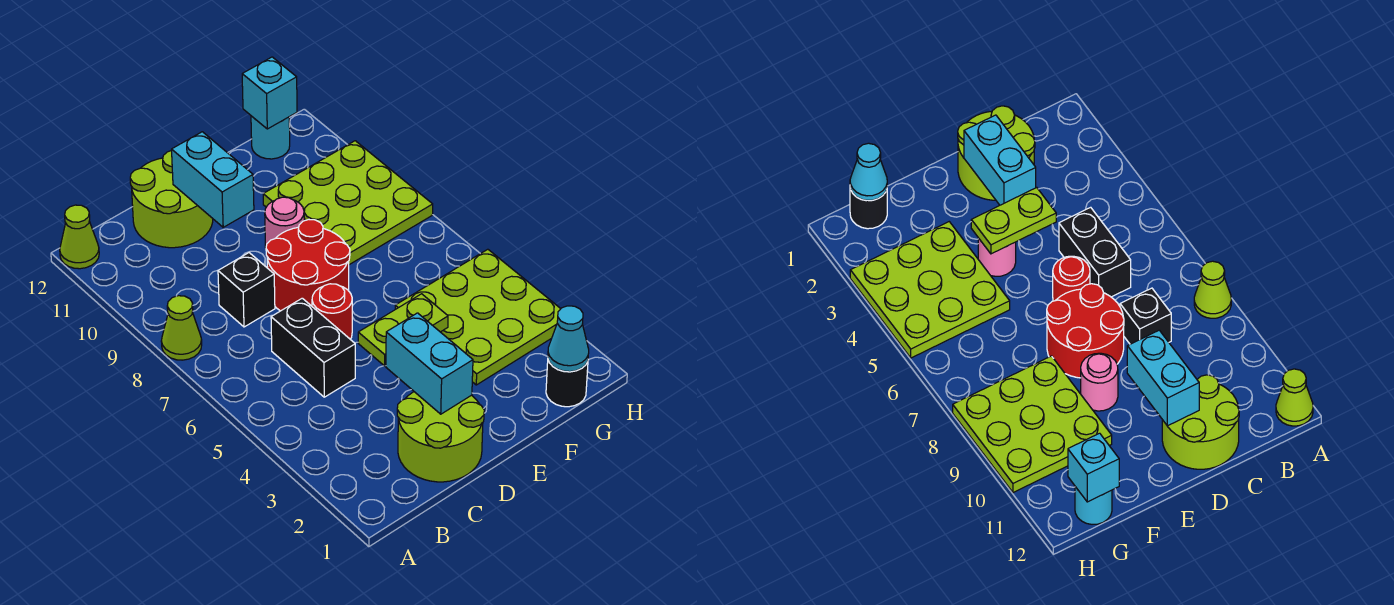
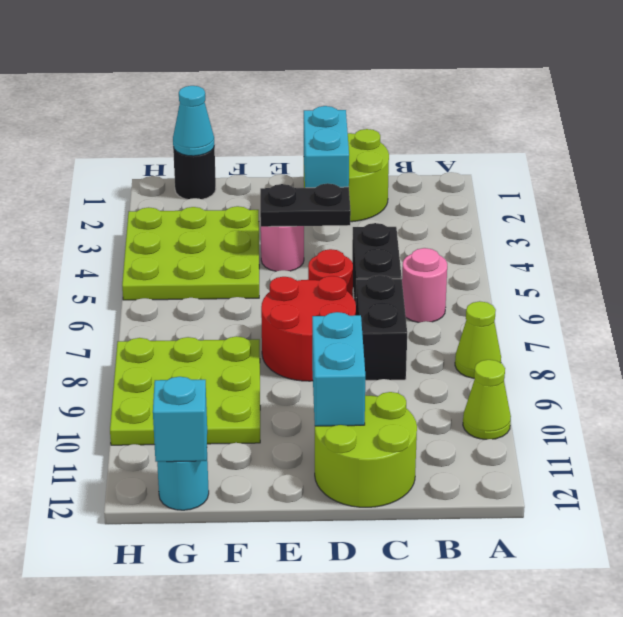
lime 1x1 cone [60,205,99,269] -> lime 1x1 cone moved to [463,360,511,439]
black 1x1 brick [218,253,275,327] -> black 1x2 brick [356,275,407,380]
lime 1x2 plate [358,294,448,366] -> black 1x2 plate [260,183,351,227]
pink 1x1 round brick [265,197,304,248] -> pink 1x1 round brick moved to [402,248,447,322]

